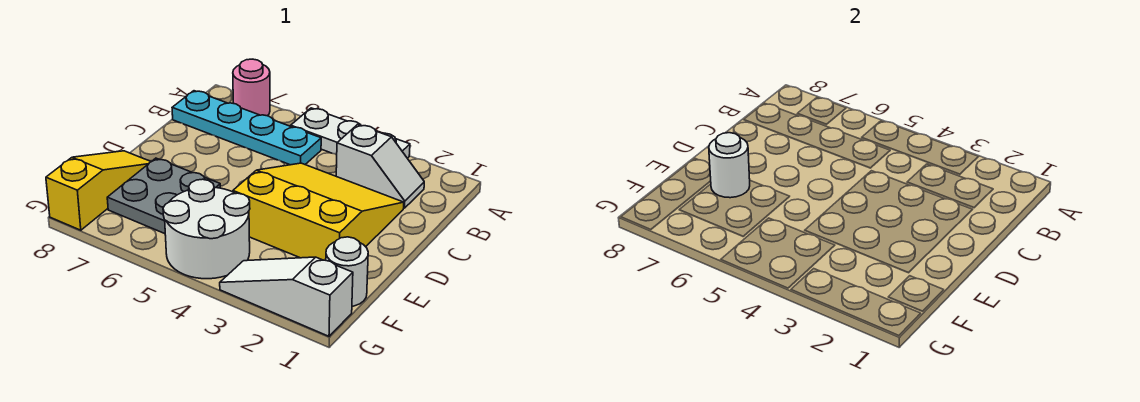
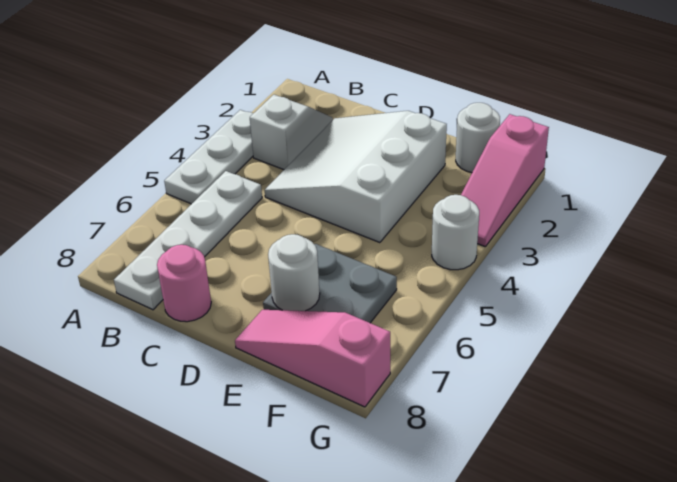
pink 1x1 round brick [233,59,270,116] -> pink 1x1 round brick moved to [157,245,211,322]
cyan 1x4 plate [172,91,321,165] -> white 1x4 plate [114,171,262,310]
yellow 3x3 slope [233,163,404,260] -> white 3x3 slope [265,111,447,243]
yellow 1x3 slope [46,151,151,230] -> pink 1x3 slope [235,310,390,407]
white 2x2 round brick [163,179,250,279] -> white 1x1 round brick [432,195,479,270]
white 1x3 slope [220,257,353,336] -> pink 1x3 slope [461,114,549,247]

